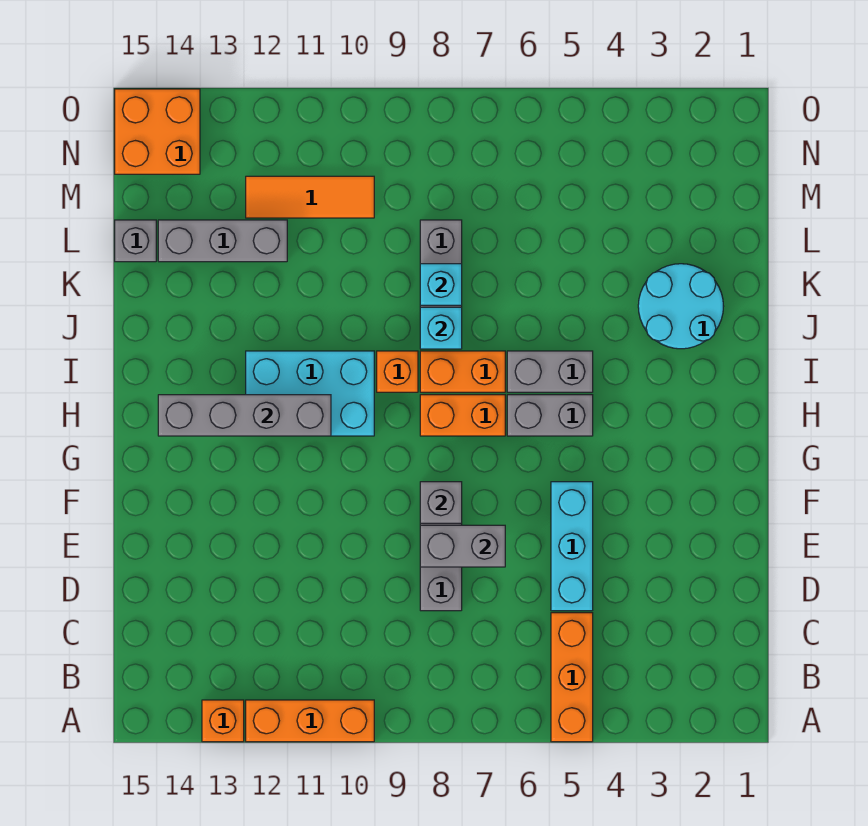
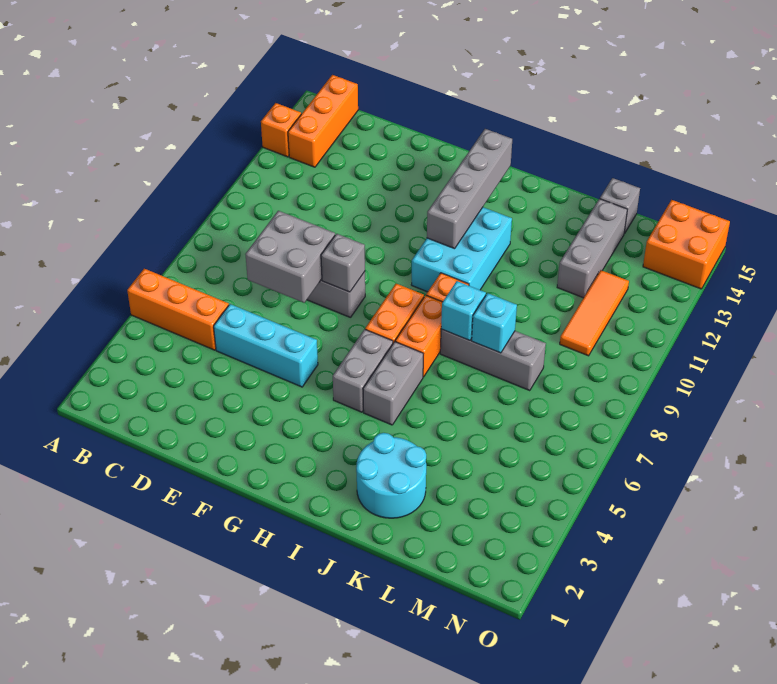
orange 1x3 brick [246,700,374,742] -> orange 1x3 brick moved to [288,75,358,167]
grey 1x2 brick [420,525,505,567] -> grey 2x2 brick [245,211,335,303]

